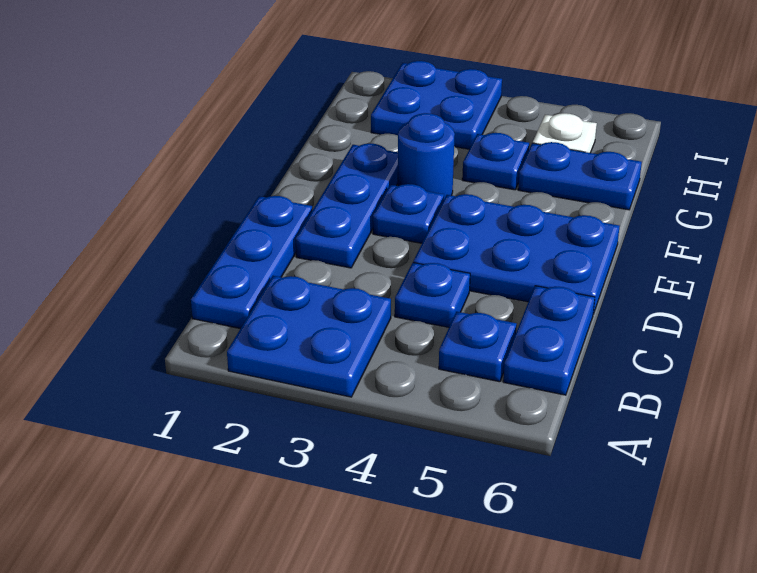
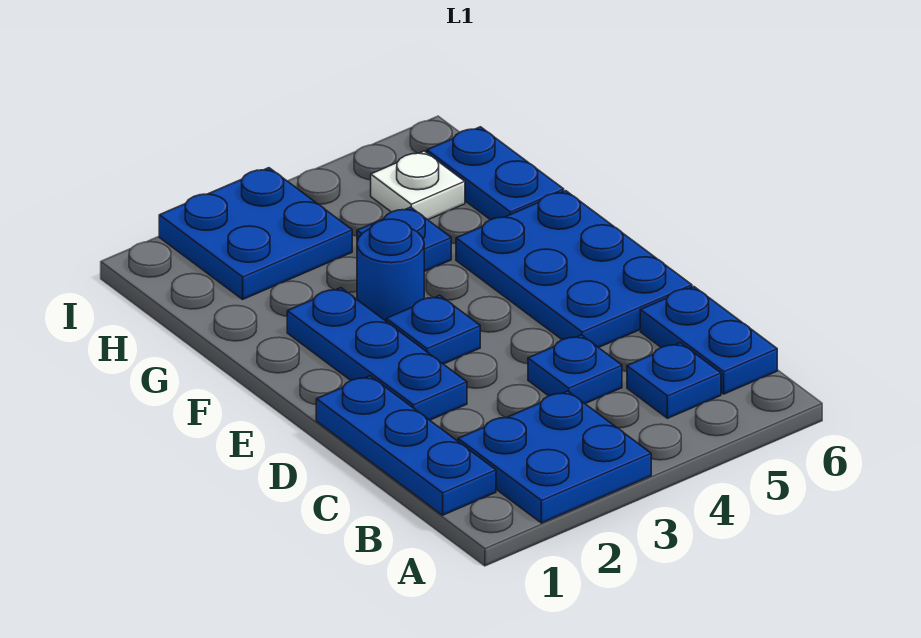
blue 2x3 plate [413,194,620,314] -> blue 2x3 plate turned to [456,191,692,348]
blue 1x2 plate [518,142,642,210] -> blue 1x2 plate turned to [427,127,564,220]

